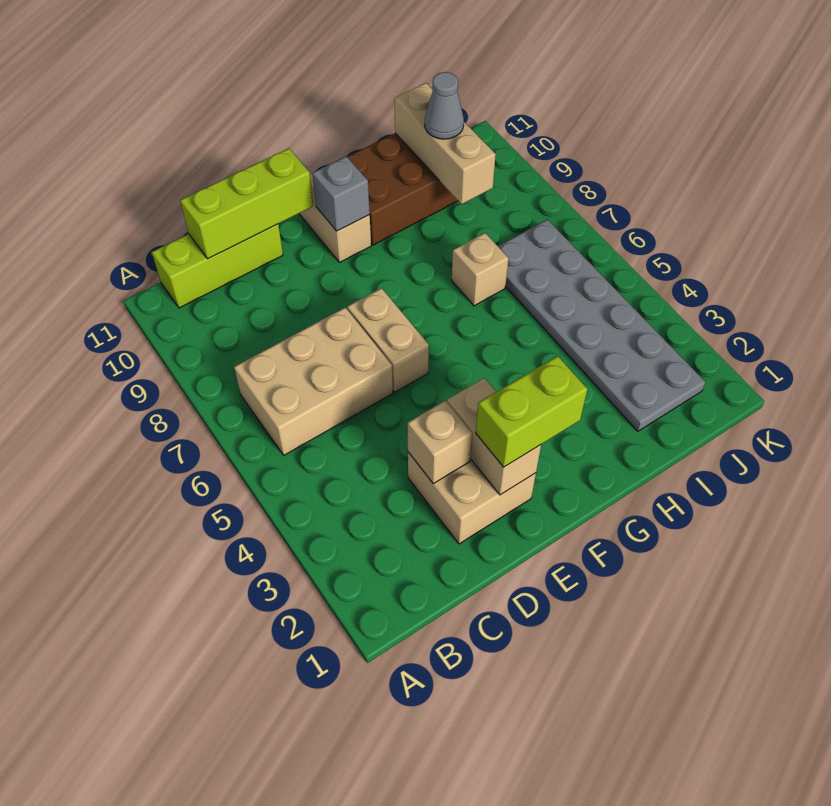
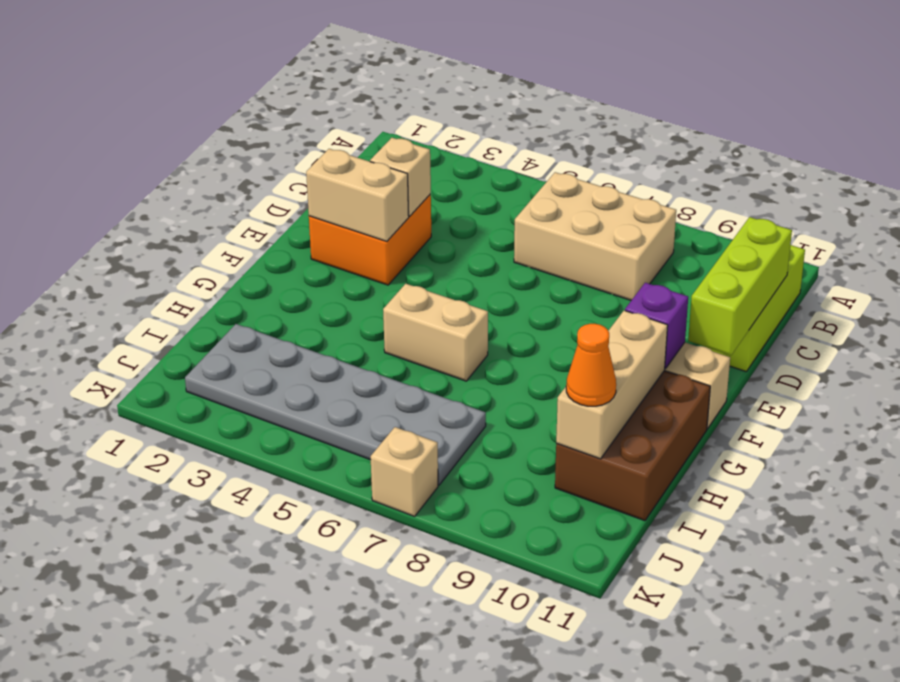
tan 2x3 brick [234,307,393,455] -> tan 2x3 brick turned to [514,172,676,300]
tan 2x2 brick [408,452,536,544] -> orange 2x2 brick [309,194,431,285]
lime 1x2 brick [476,356,587,467] -> none
tan 1x2 brick [347,288,429,392] -> tan 1x2 brick moved to [383,284,488,381]
grey 1x1 brick [312,156,370,231] -> purple 1x1 brick [625,283,688,369]
tan 1x1 brick [452,233,509,306] -> tan 1x1 brick moved to [371,427,438,516]
tan 1x3 brick [394,83,496,204] -> tan 1x3 brick turned to [556,310,668,459]
grey 1x1 cone [425,72,464,139] -> orange 1x1 cone [566,324,616,406]

